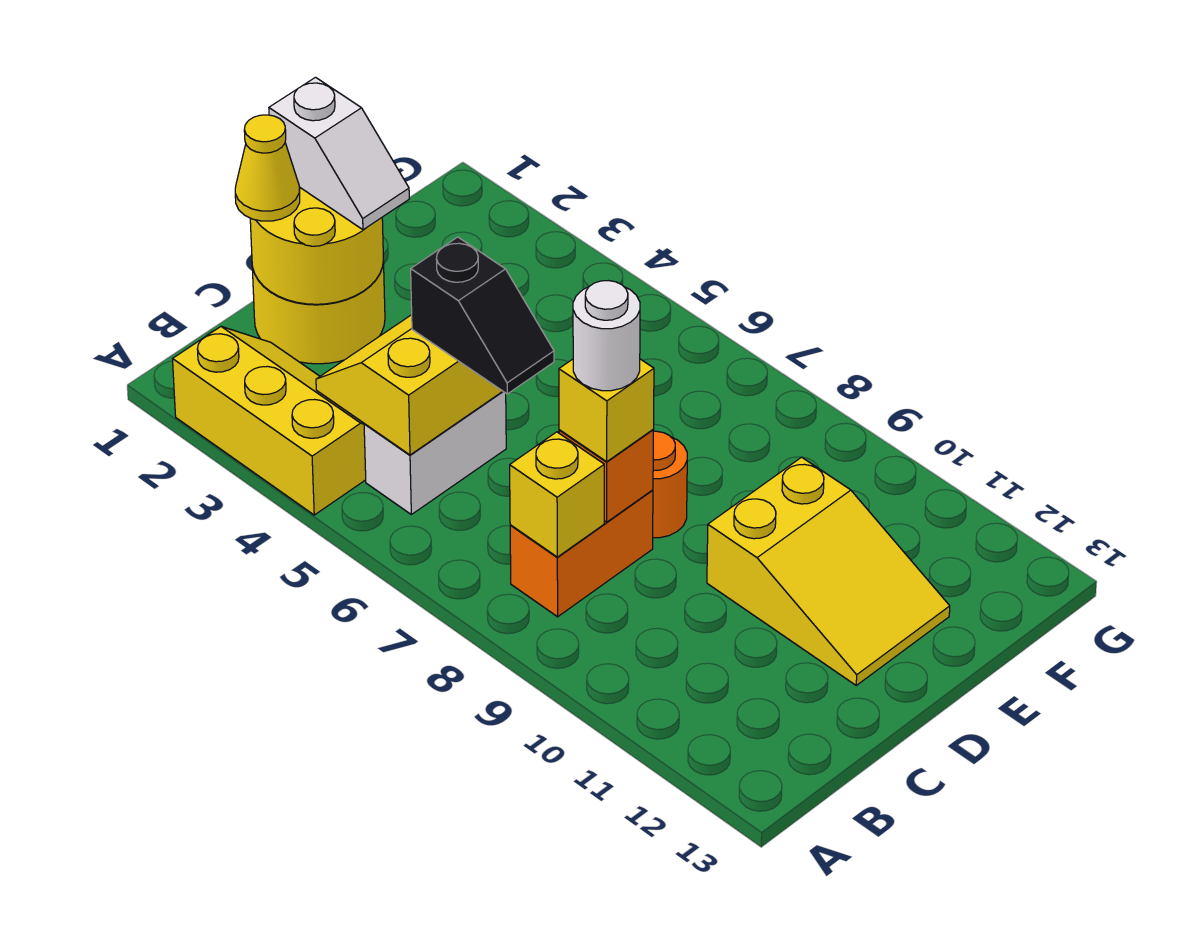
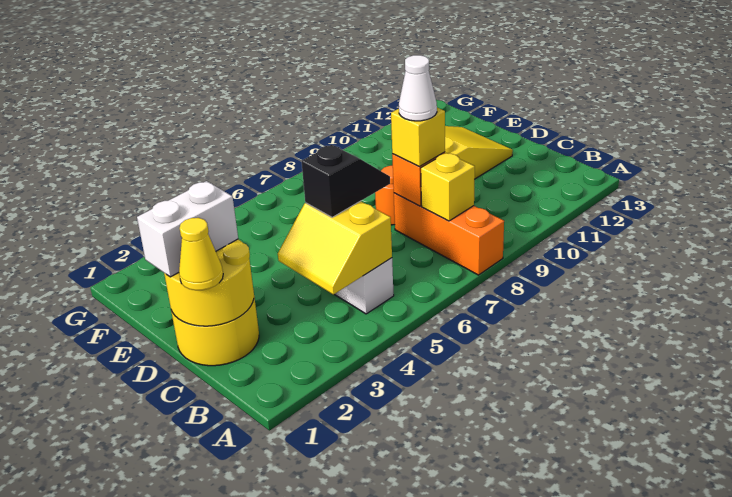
yellow 2x3 slope [173,327,366,515] -> none
orange 1x2 brick [510,490,653,617] -> orange 1x3 brick [394,193,504,275]
white 1x1 round brick [573,281,640,391] -> white 1x1 cone [399,55,437,121]
white 1x2 slope [269,77,409,230] -> white 1x2 brick [137,181,238,277]

